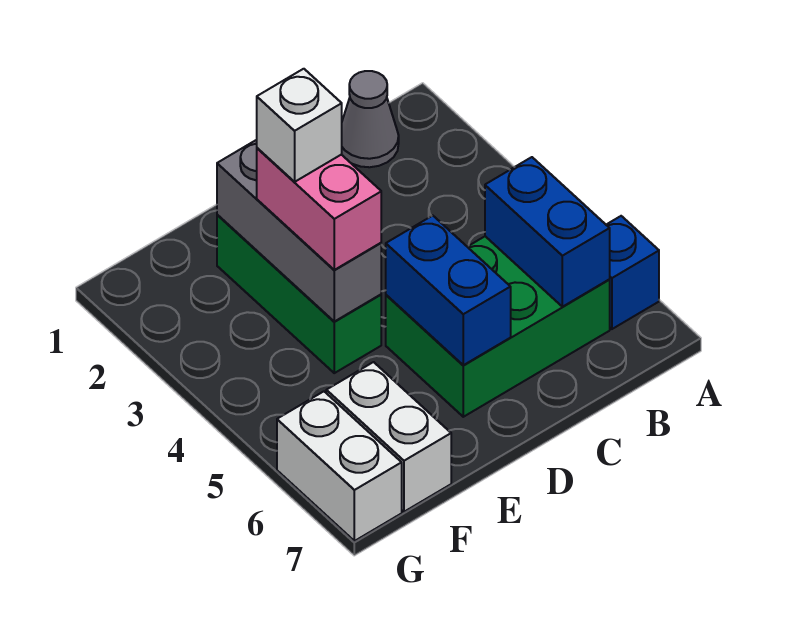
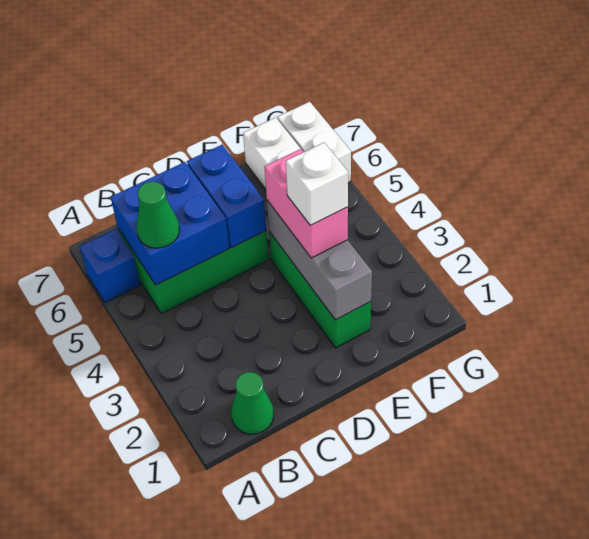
grey 1x1 cone [341,71,399,167] -> green 1x1 cone [231,372,274,434]
blue 1x2 brick [485,157,610,307] -> blue 2x2 brick [111,162,229,285]
none -> green 1x1 cone [137,182,179,248]

